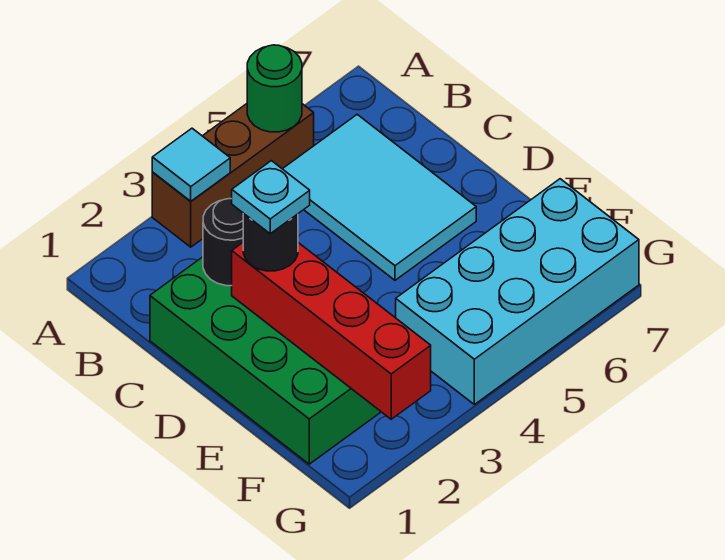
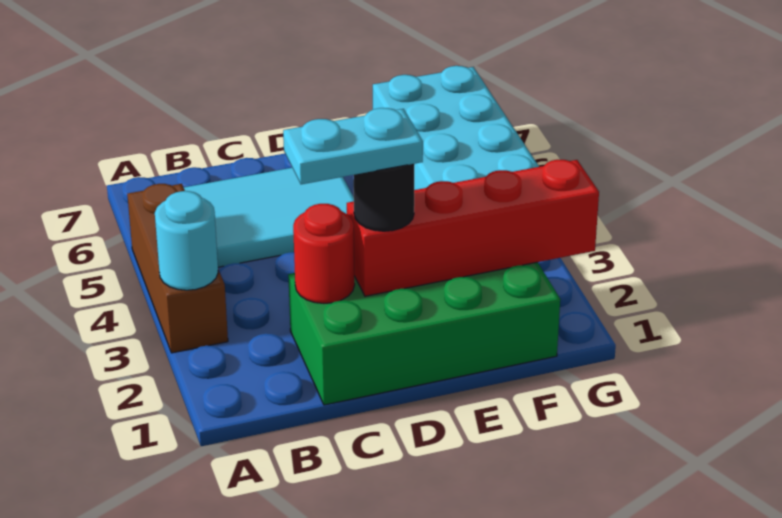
cyan 1x1 tile [152,128,230,201] -> cyan 1x1 round brick [155,191,218,290]
green 1x1 round brick [247,45,302,132] -> none
black 1x1 round brick [203,199,243,286] -> red 1x1 round brick [293,204,355,303]
cyan 1x1 plate [232,161,310,234] -> cyan 1x2 plate [283,108,423,184]

